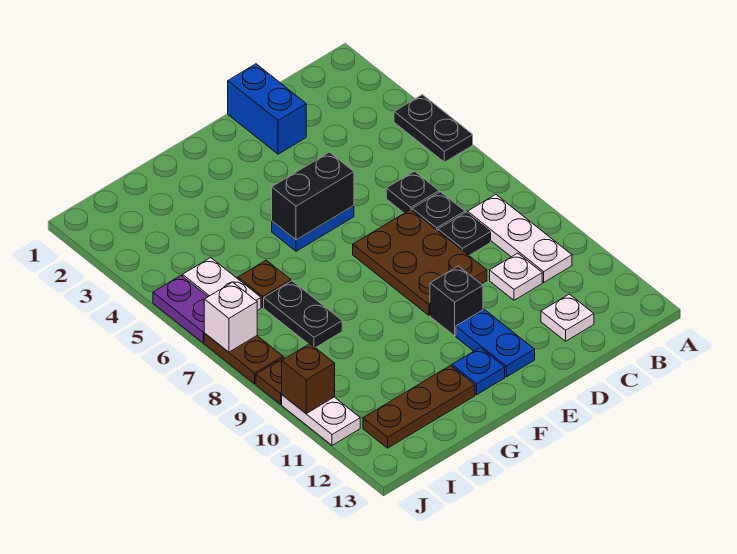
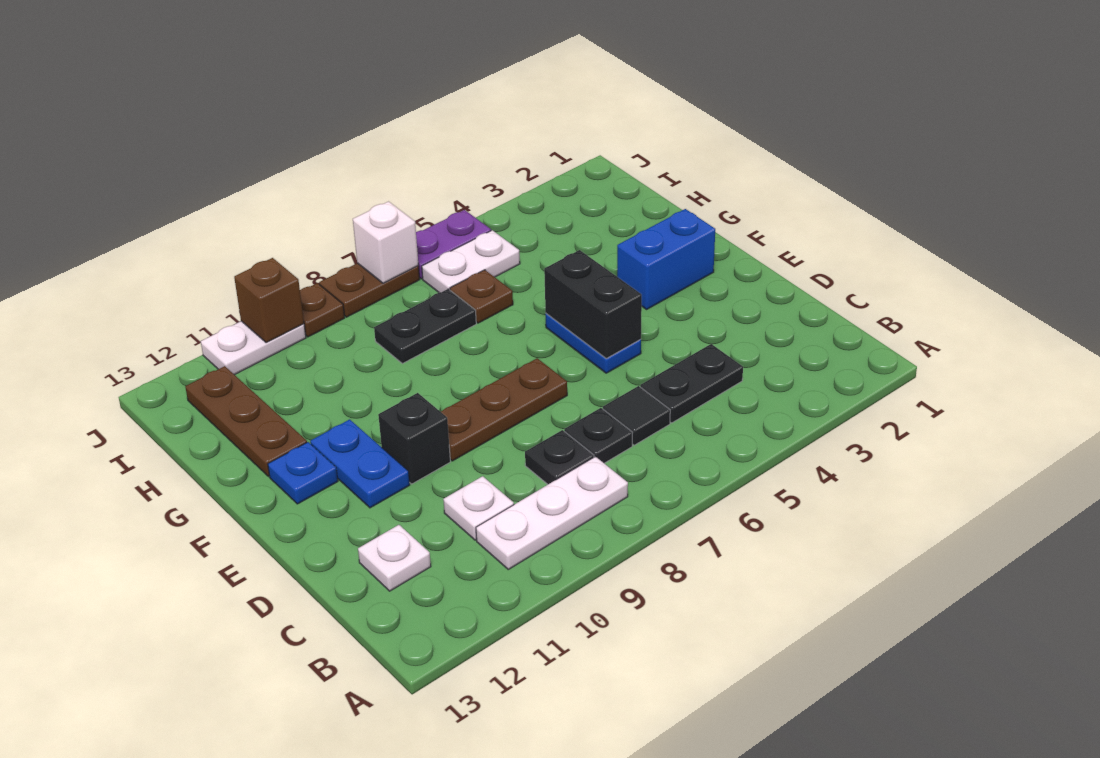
black 1x2 plate [394,95,473,162] -> black 1x2 plate moved to [640,344,743,423]
black 1x1 plate [386,171,439,213] -> black 1x1 tile [603,386,670,445]
blue 1x2 brick [228,64,306,154] -> blue 1x2 brick moved to [617,209,715,309]
brown 2x3 plate [353,210,487,315] -> brown 1x3 plate [441,358,567,461]
blue 1x2 plate [456,309,535,377] -> blue 1x2 plate turned to [310,419,410,508]

